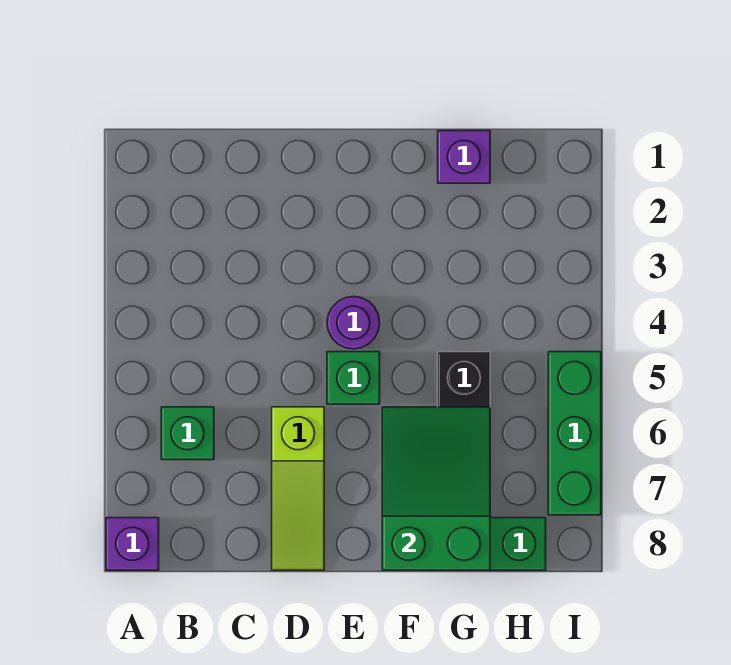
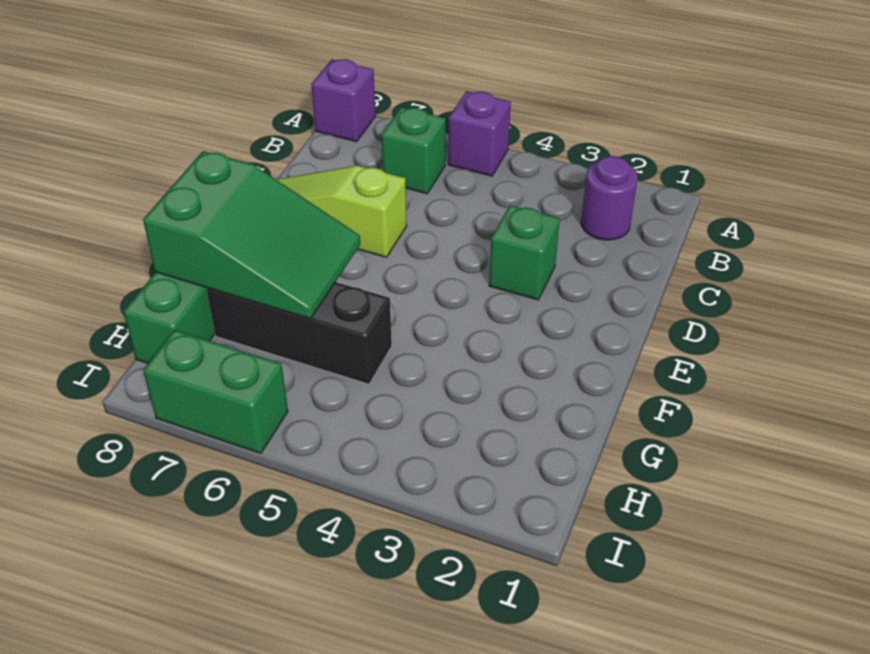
purple 1x1 round brick [327,296,380,349] -> purple 1x1 round brick moved to [581,156,638,240]
green 1x1 brick [327,352,380,404] -> green 1x1 brick moved to [489,205,560,300]
purple 1x1 brick [438,131,490,183] -> purple 1x1 brick moved to [448,91,511,176]
green 1x3 brick [548,352,601,515] -> green 1x2 brick [143,330,288,453]

